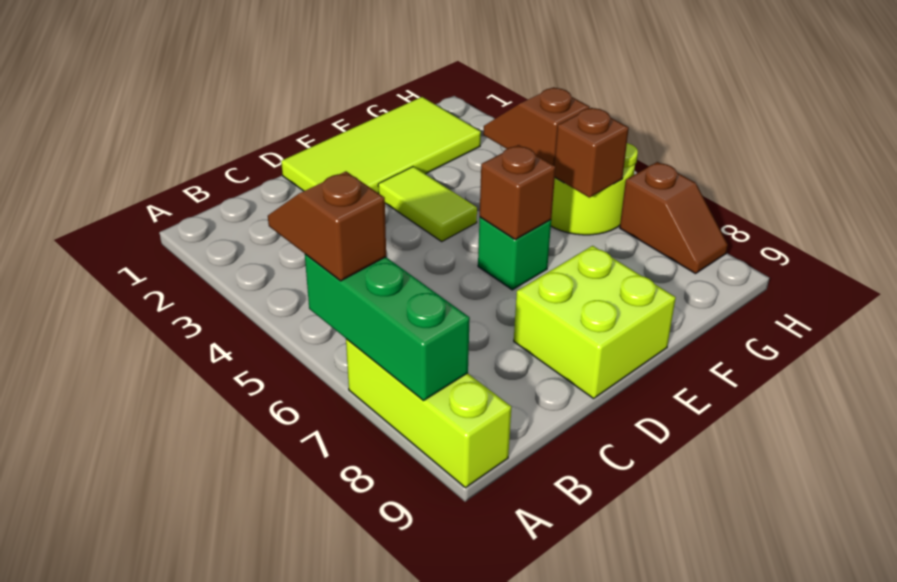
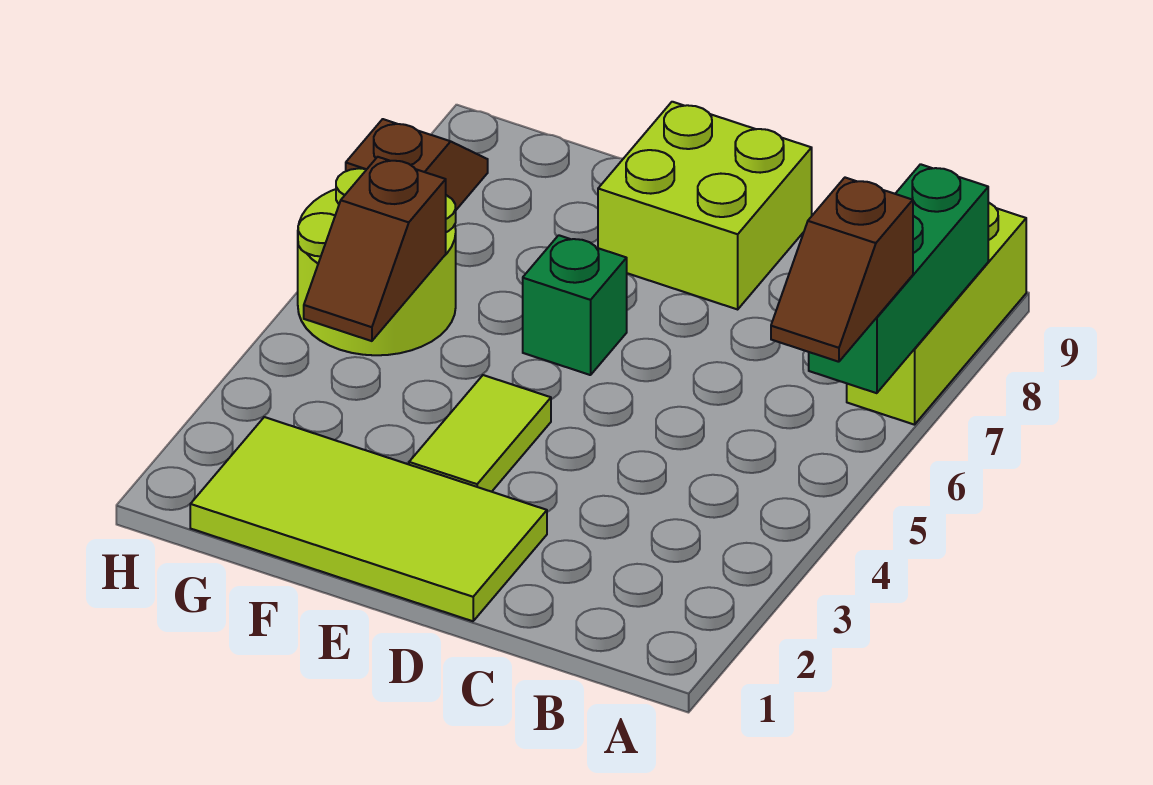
brown 1x1 brick [480,145,556,240] -> none
brown 1x1 brick [554,108,629,198] -> none

